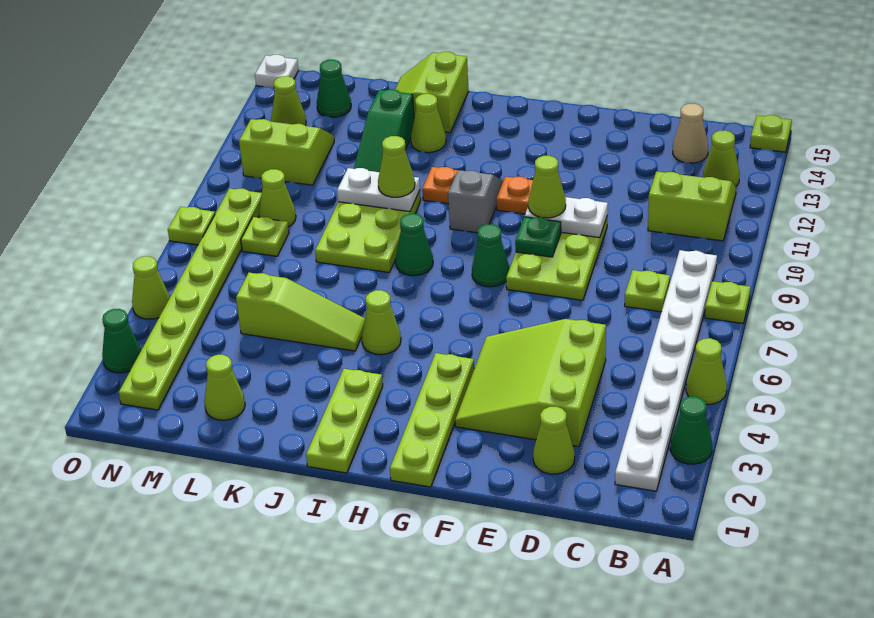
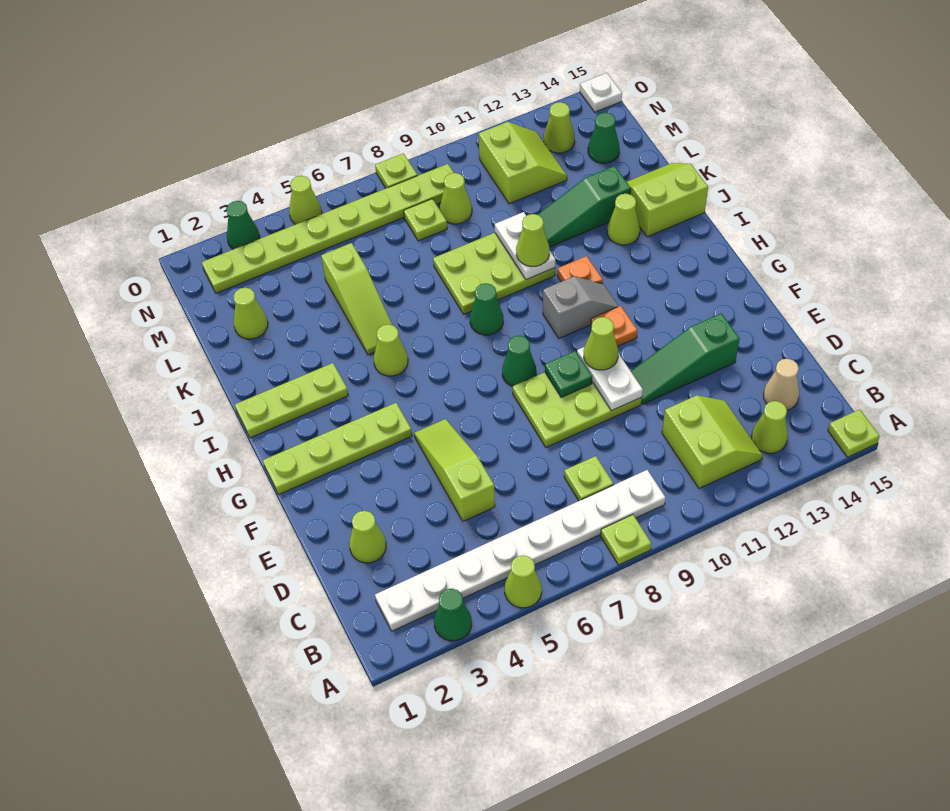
lime 3x3 slope [455,319,606,447] -> lime 1x3 slope [414,419,495,521]
none -> green 1x3 slope [631,313,740,404]

